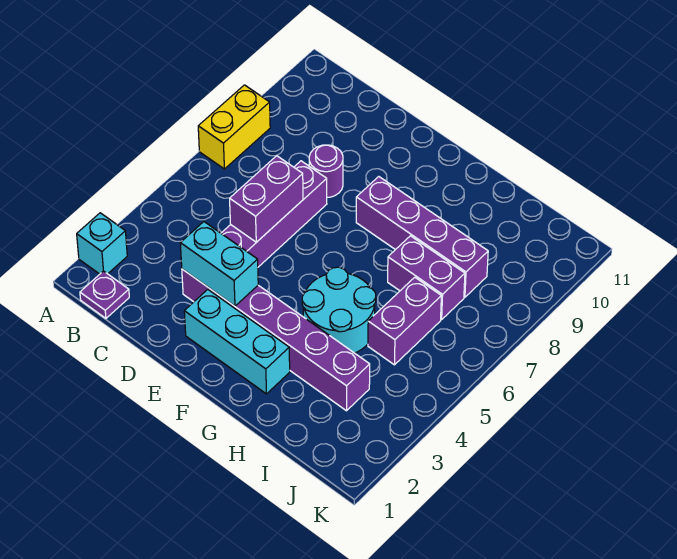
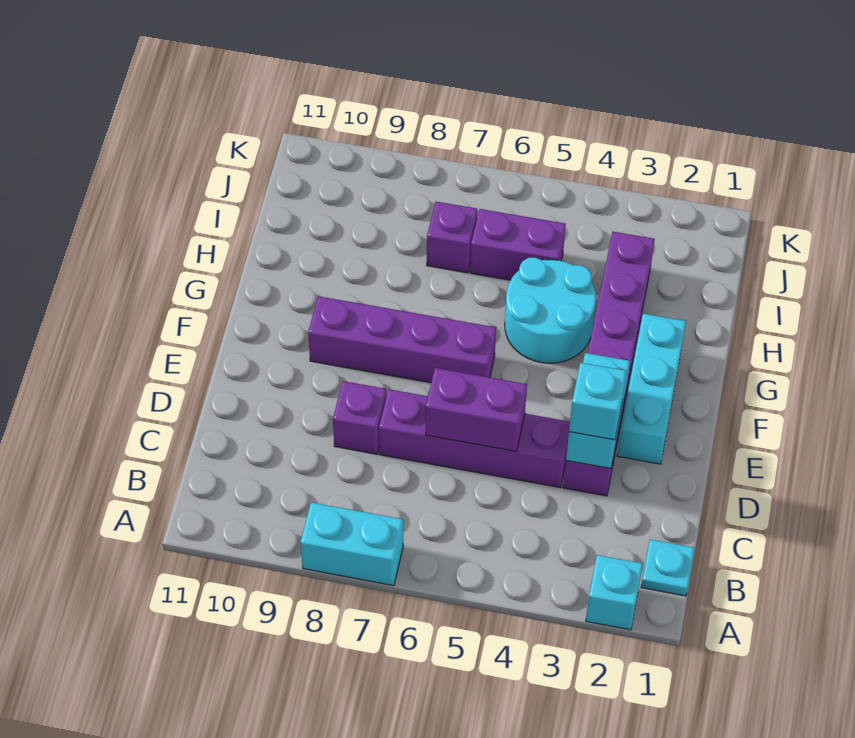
yellow 1x2 brick [198,85,270,169] -> cyan 1x2 brick [300,502,403,586]
purple 1x1 plate [80,271,129,318] -> cyan 1x1 plate [641,539,695,596]
none -> cyan 1x1 brick [569,363,626,440]
purple 1x1 round brick [309,145,343,197] -> purple 1x1 brick [333,381,386,454]
purple 1x4 brick [356,177,488,297] -> purple 1x4 brick turned to [308,296,496,383]
purple 1x2 brick [388,236,465,320] -> purple 1x1 brick [427,202,477,273]

